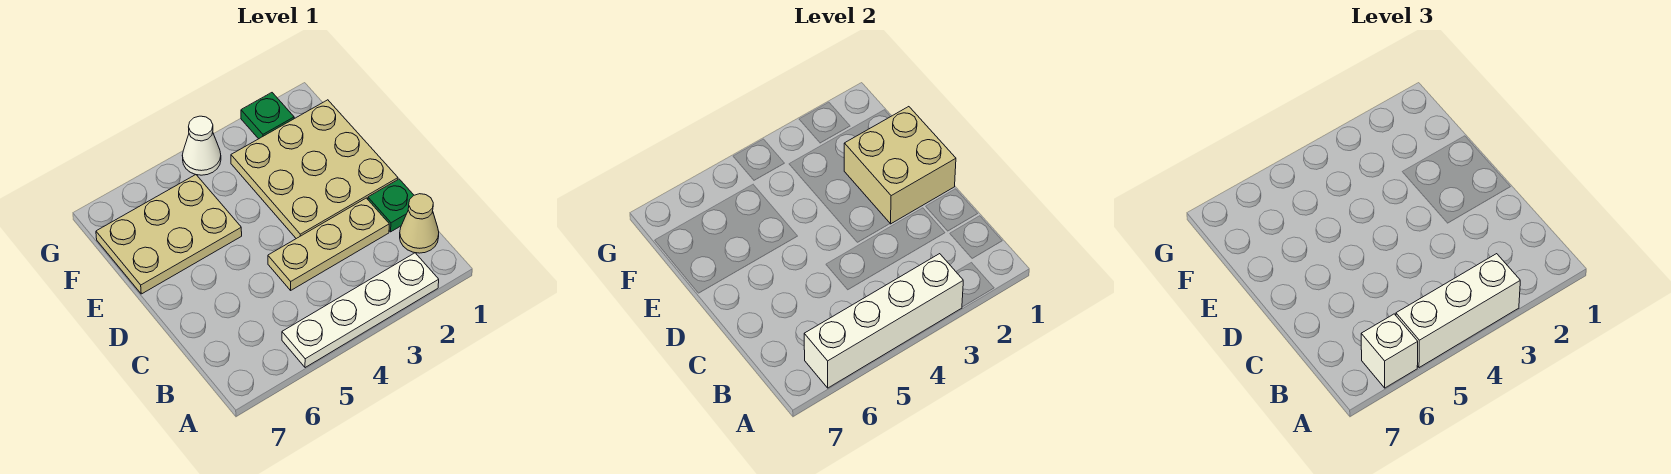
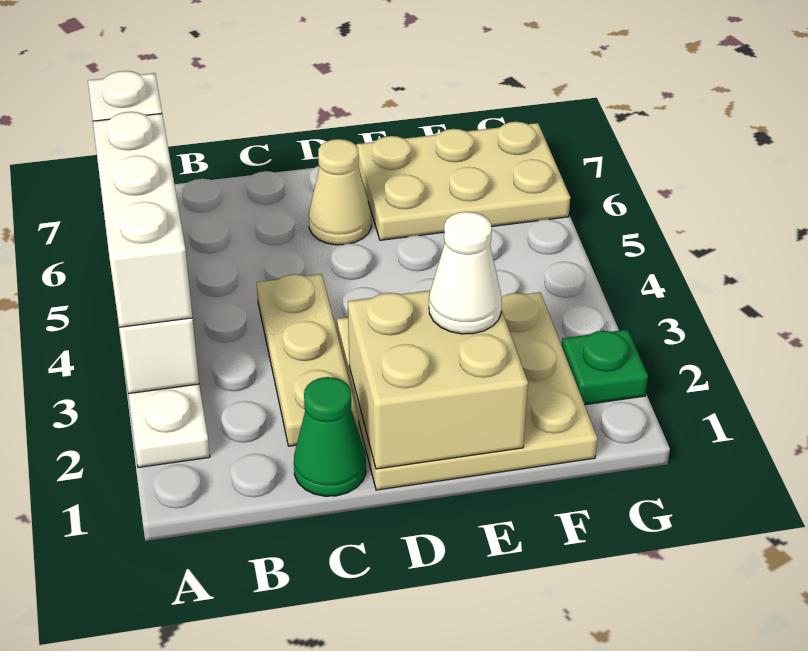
tan 1x1 cone [400,194,439,253] -> tan 1x1 cone moved to [309,139,371,245]
green 1x1 plate [368,179,414,232] -> green 1x1 cone [294,377,366,496]
tan 2x3 plate [96,175,242,294] -> tan 2x3 plate turned to [357,122,570,240]
white 1x1 cone [182,116,221,175] -> white 1x1 cone moved to [429,212,502,334]

